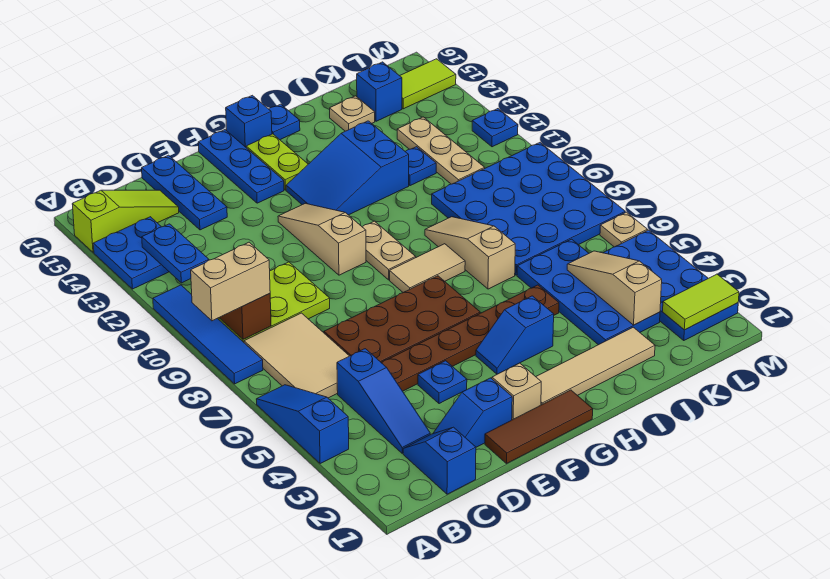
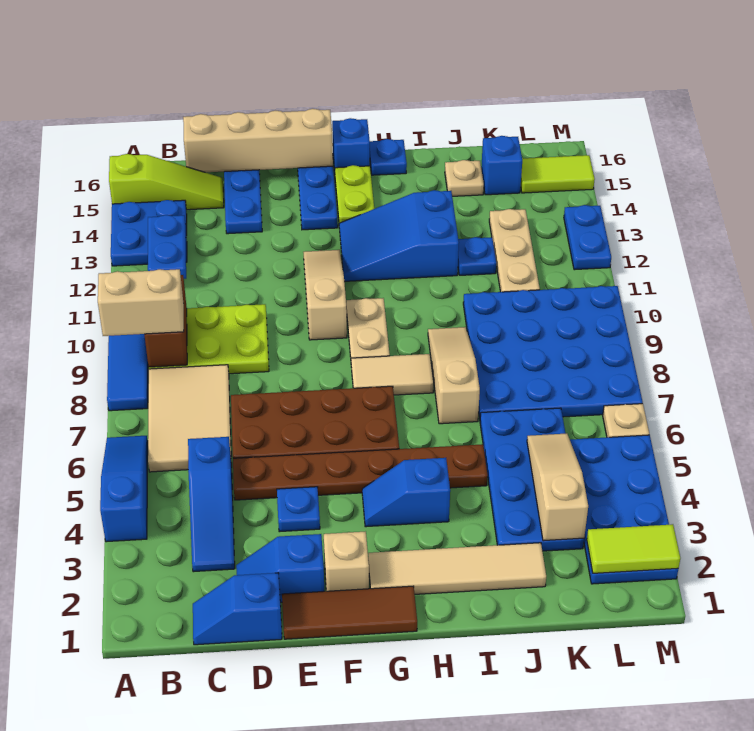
blue 1x2 slope [403,427,476,494] -> blue 1x2 slope turned to [193,573,282,645]
none -> tan 1x4 brick [183,109,333,172]
blue 1x1 plate [472,109,518,147] -> blue 1x2 plate [564,205,611,270]

